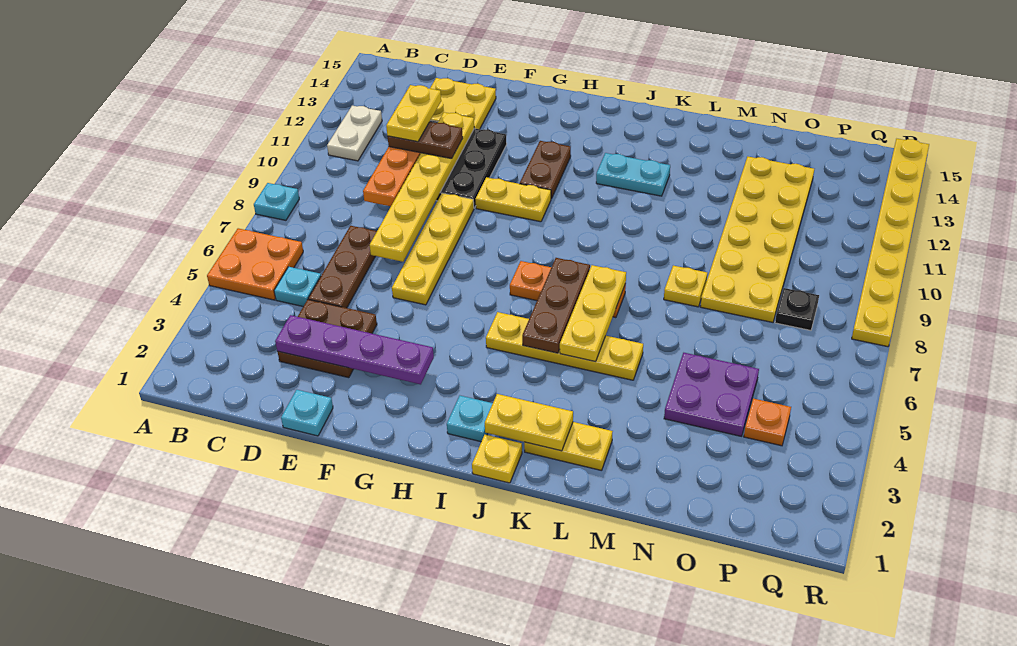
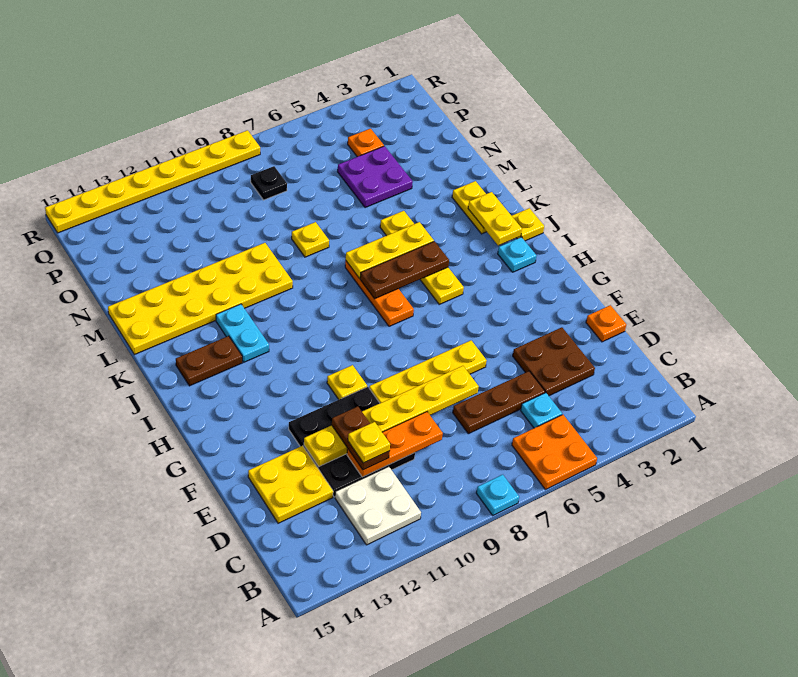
white 1x2 plate [327,106,382,161] -> white 2x2 plate [335,467,421,545]
purple 1x4 plate [275,315,434,384] -> none
yellow 1x2 plate [386,85,441,142] -> yellow 1x1 plate [348,422,390,463]
cyan 1x1 plate [281,390,333,436] -> orange 1x1 plate [586,305,626,342]
yellow 1x2 plate [476,177,551,222] -> yellow 1x1 plate [327,365,367,399]
brown 1x2 plate [520,141,571,199] -> brown 1x2 plate moved to [176,336,242,386]
yellow 2x6 plate [700,157,814,322] -> yellow 2x6 plate moved to [108,243,293,355]

